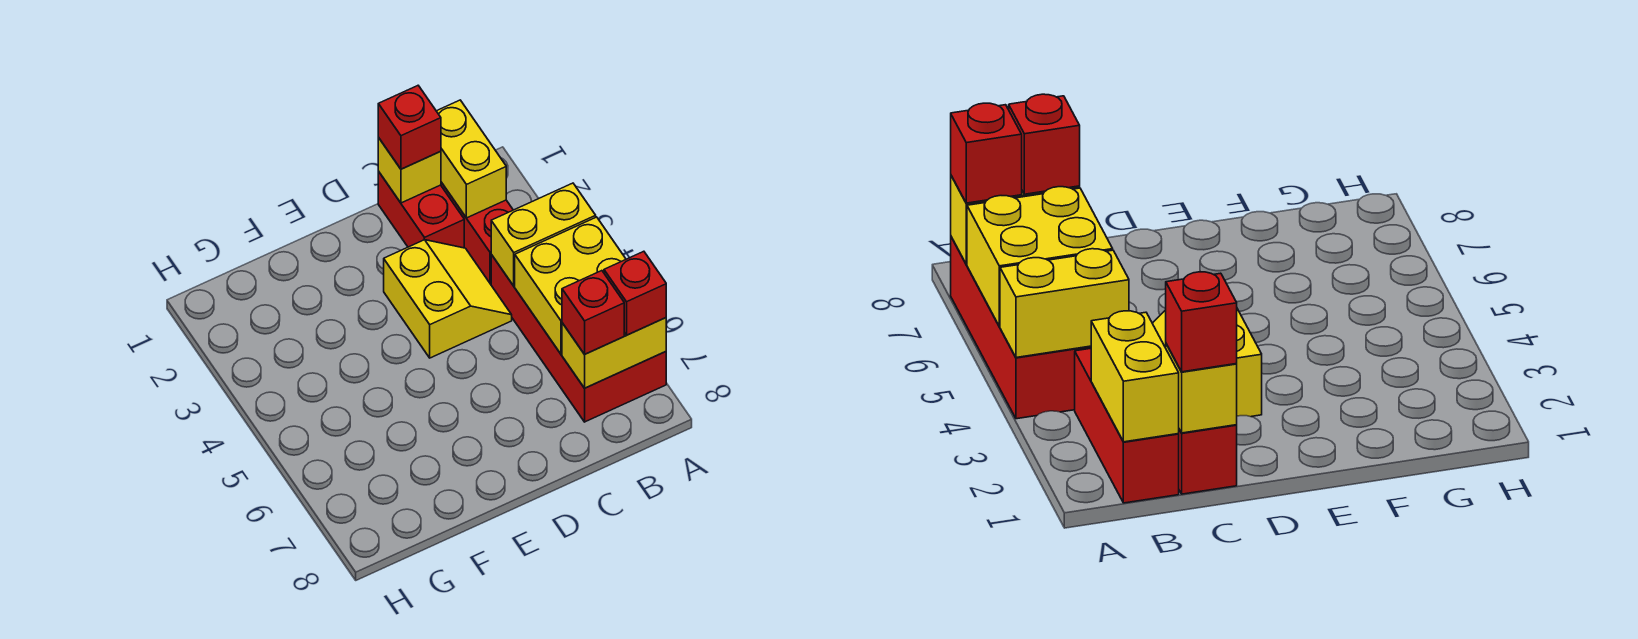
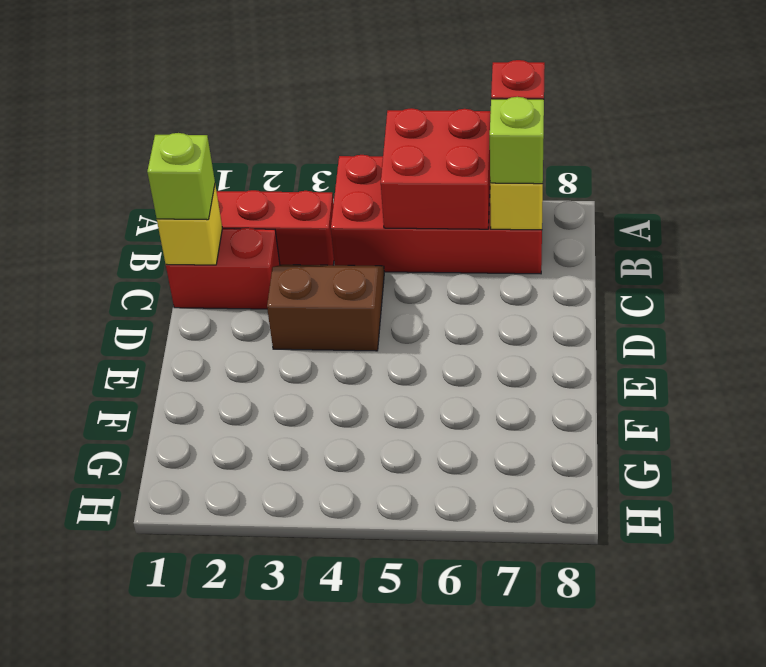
yellow 1x2 brick [491,183,596,286] -> none
yellow 2x2 brick [515,217,626,354] -> red 2x2 brick [381,108,491,229]
yellow 1x2 brick [437,100,506,218] -> none
red 1x1 brick [562,271,624,354] -> lime 1x1 brick [490,97,544,184]
red 1x1 brick [378,86,441,169] -> lime 1x1 brick [147,133,215,220]
yellow 2x2 slope [384,240,512,358] -> brown 2x2 slope [267,265,384,351]

